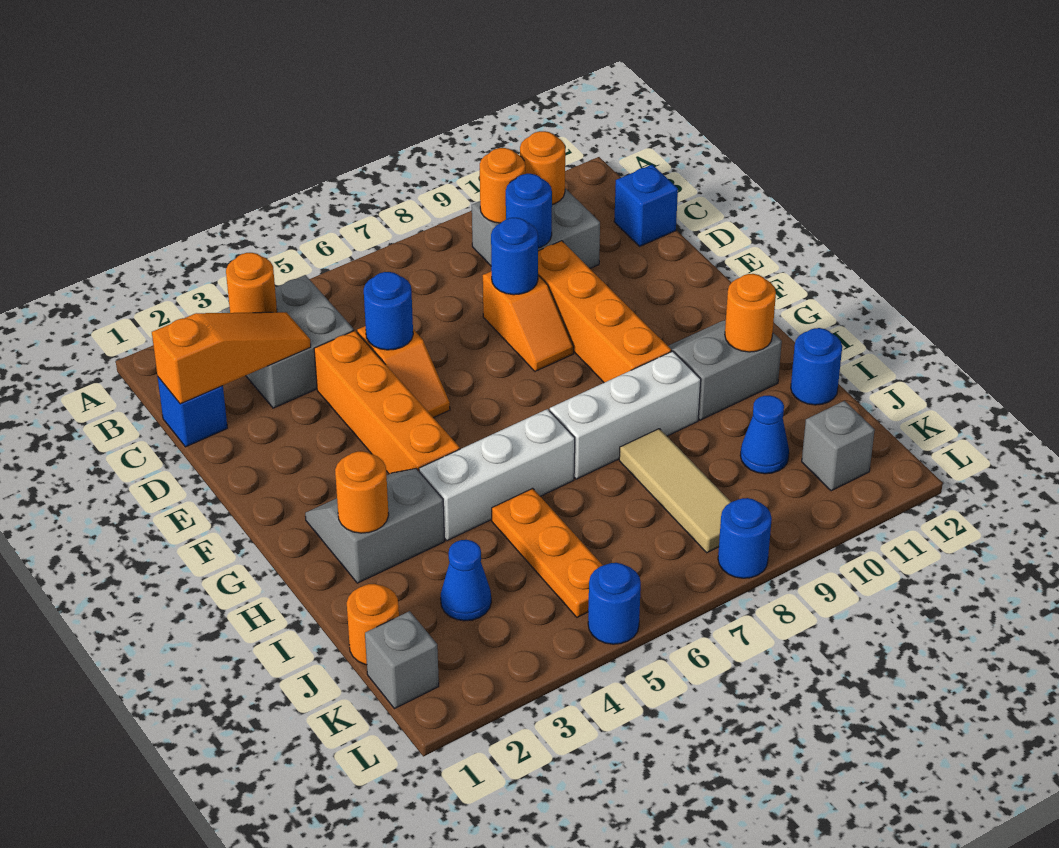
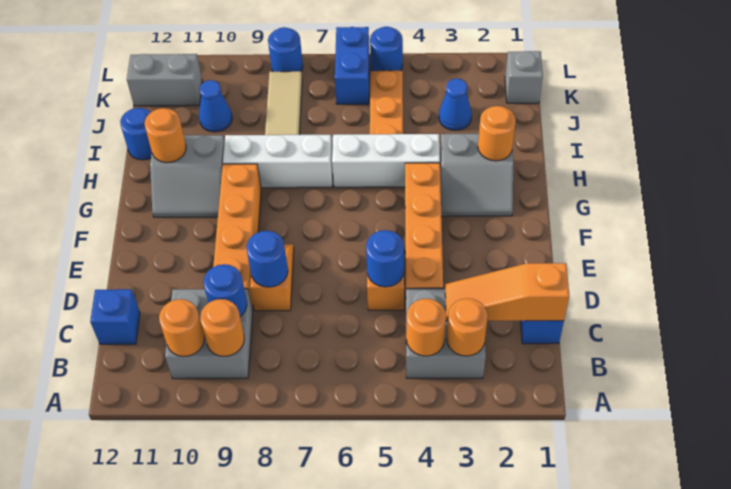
orange 1x1 round brick [347,584,399,665] -> orange 1x1 round brick moved to [406,299,446,356]
none -> blue 1x2 brick [335,27,369,104]
grey 1x1 brick [802,401,875,491] -> grey 1x2 brick [127,54,202,106]

